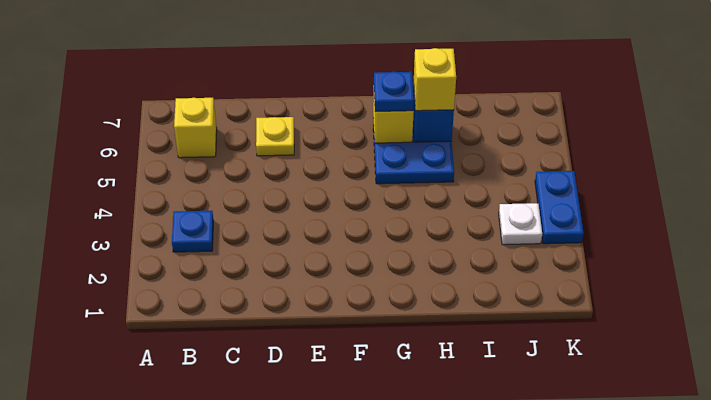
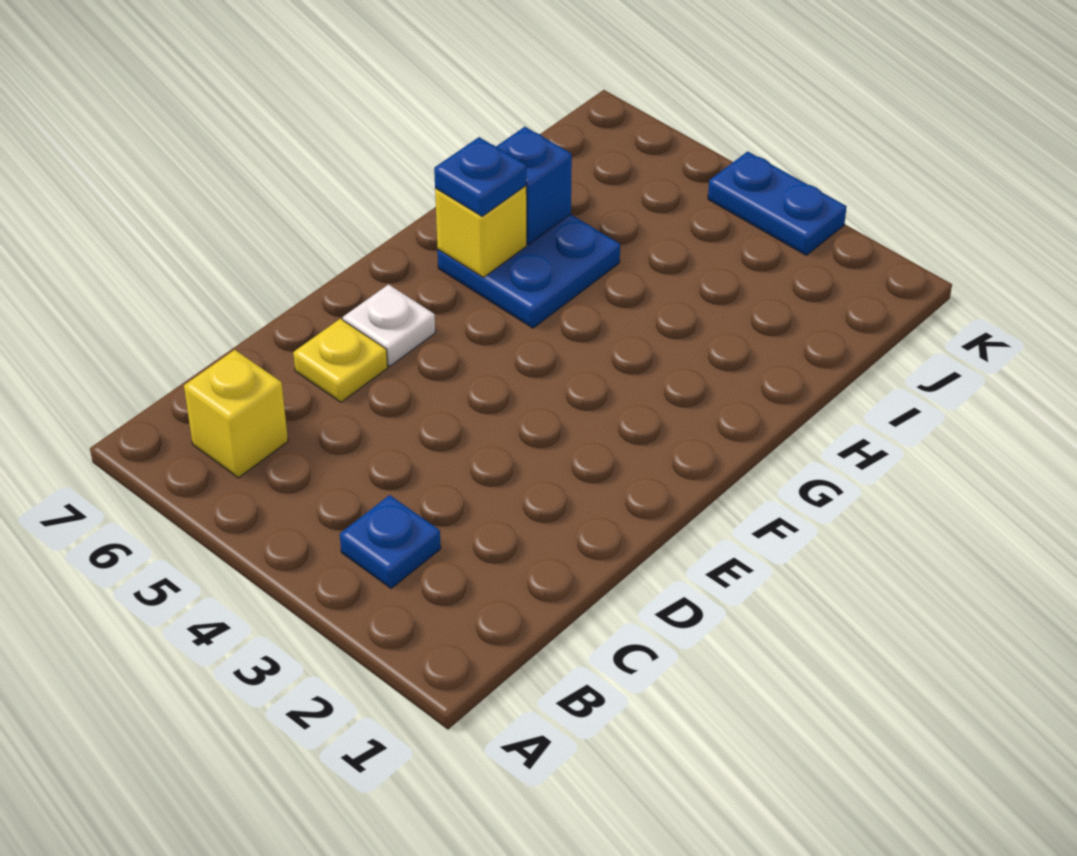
yellow 1x1 brick [414,48,456,111] -> none
white 1x1 plate [499,203,542,245] -> white 1x1 plate moved to [343,285,435,366]

